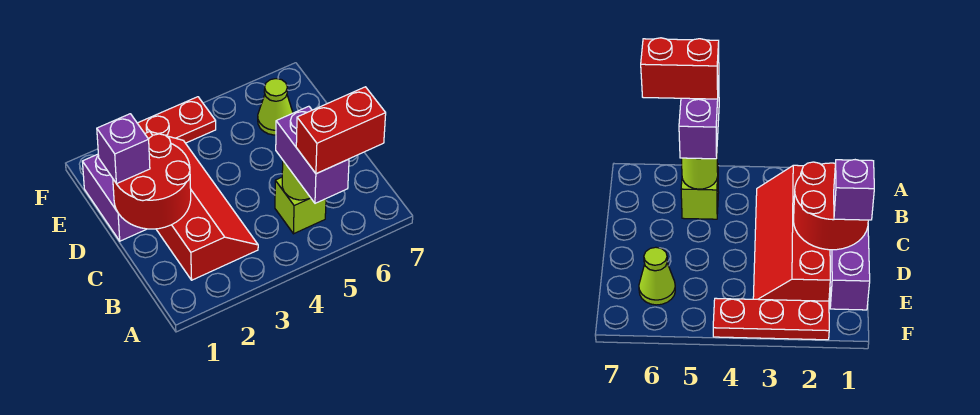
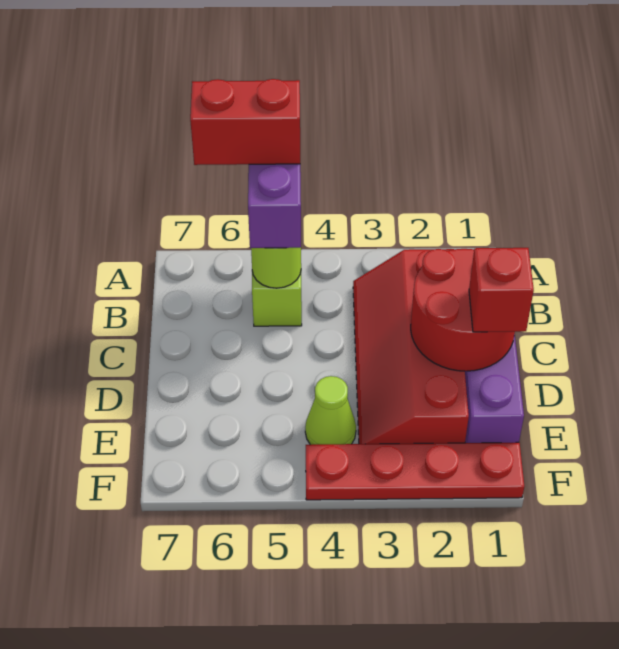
purple 1x1 brick [97,114,150,184] -> red 1x1 brick [469,248,534,332]
lime 1x1 cone [258,79,293,135] -> lime 1x1 cone moved to [305,376,356,445]
red 1x3 plate [137,97,216,143] -> red 1x4 plate [306,442,524,500]

